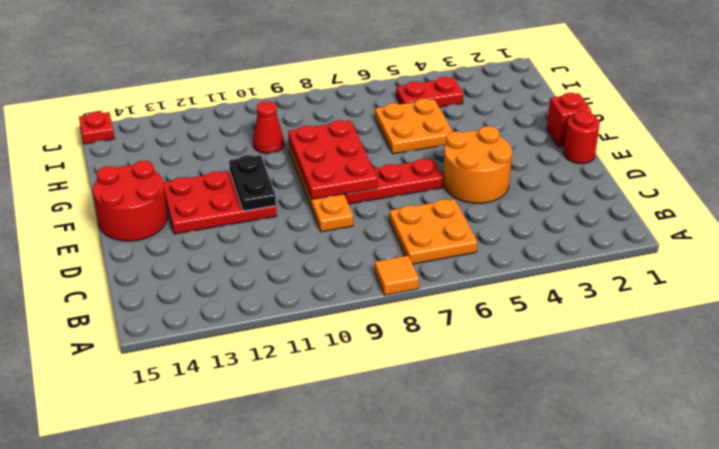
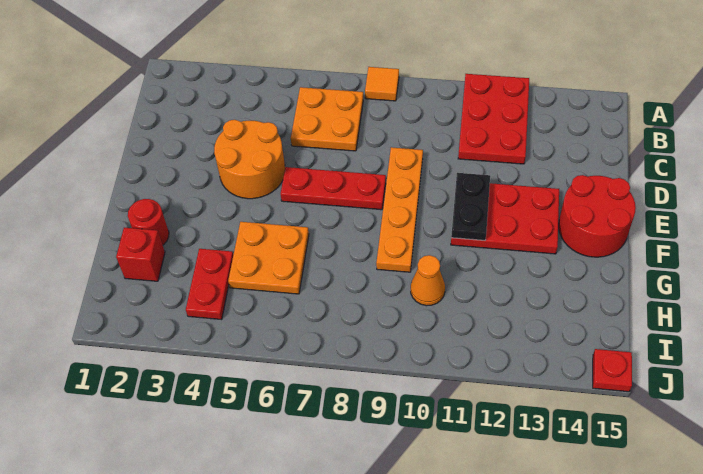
red 1x1 round brick [564,111,600,164] -> red 1x1 round brick moved to [128,199,169,245]
red 2x3 plate [288,120,378,199] -> red 2x3 plate moved to [458,74,529,164]
red 1x1 brick [547,93,591,147] -> red 1x1 brick moved to [116,228,165,281]
red 1x1 cone [253,101,284,154] -> orange 1x1 cone [411,255,445,306]
red 1x2 plate [396,77,464,107] -> red 1x2 plate turned to [186,249,233,320]

